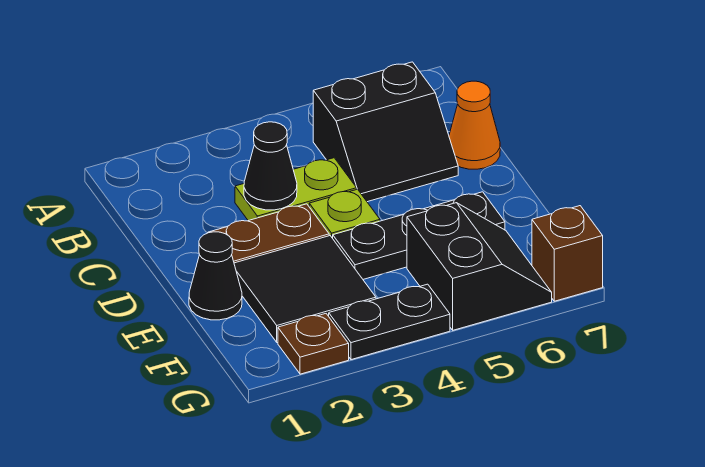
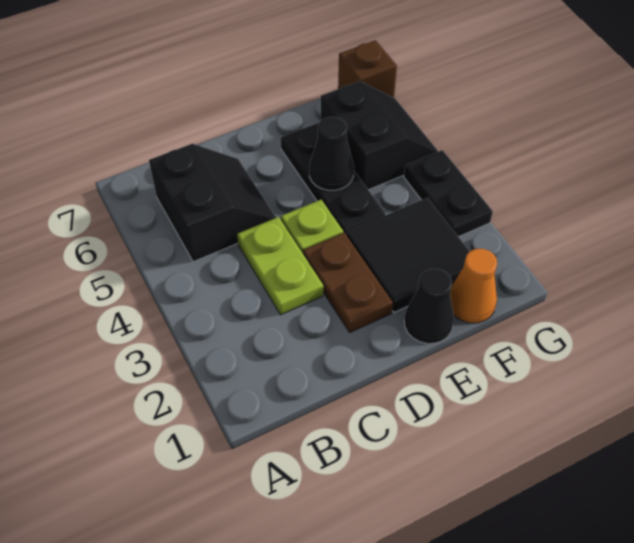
black 1x1 cone [244,122,297,210] -> black 1x1 cone moved to [309,117,354,190]
orange 1x1 cone [449,81,500,169] -> orange 1x1 cone moved to [450,249,497,323]
black 2x2 slope [407,203,552,330] -> black 2x2 slope turned to [321,81,439,190]
brown 1x1 plate [278,314,349,374] -> none

